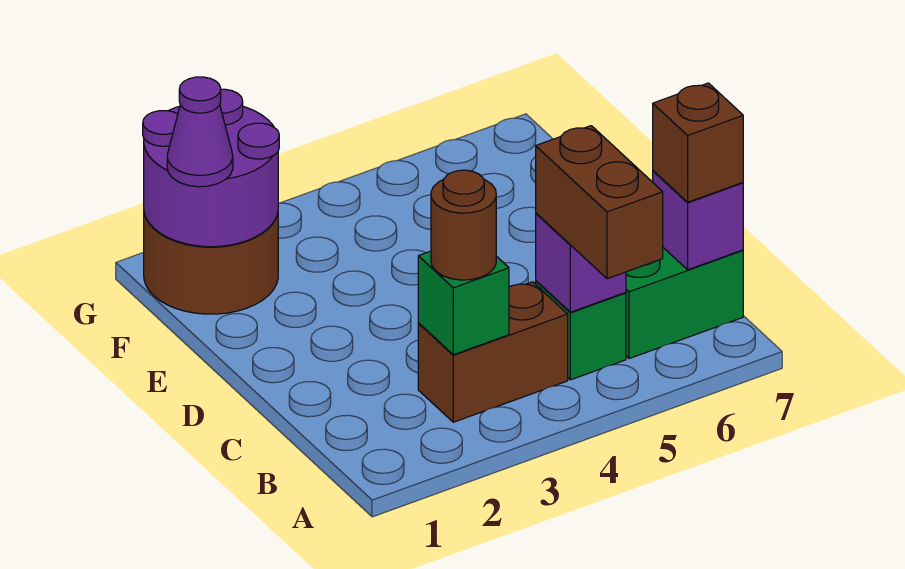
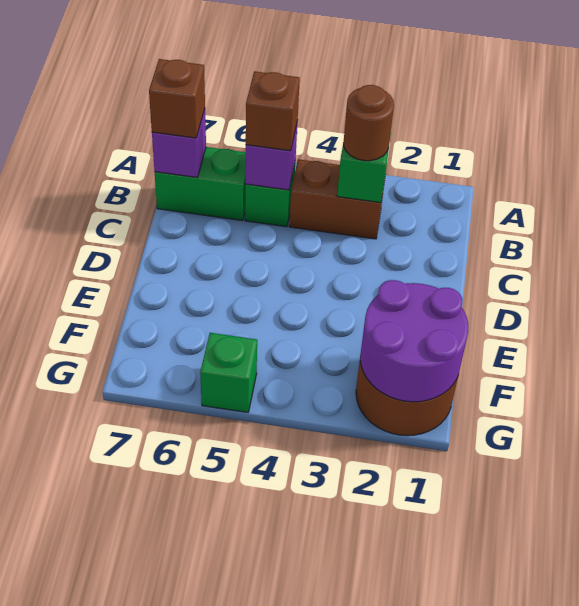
brown 1x2 brick [536,126,663,279] -> brown 1x1 brick [246,71,300,151]
purple 1x1 cone [167,77,233,187] -> none
none -> green 1x1 brick [200,333,257,412]

